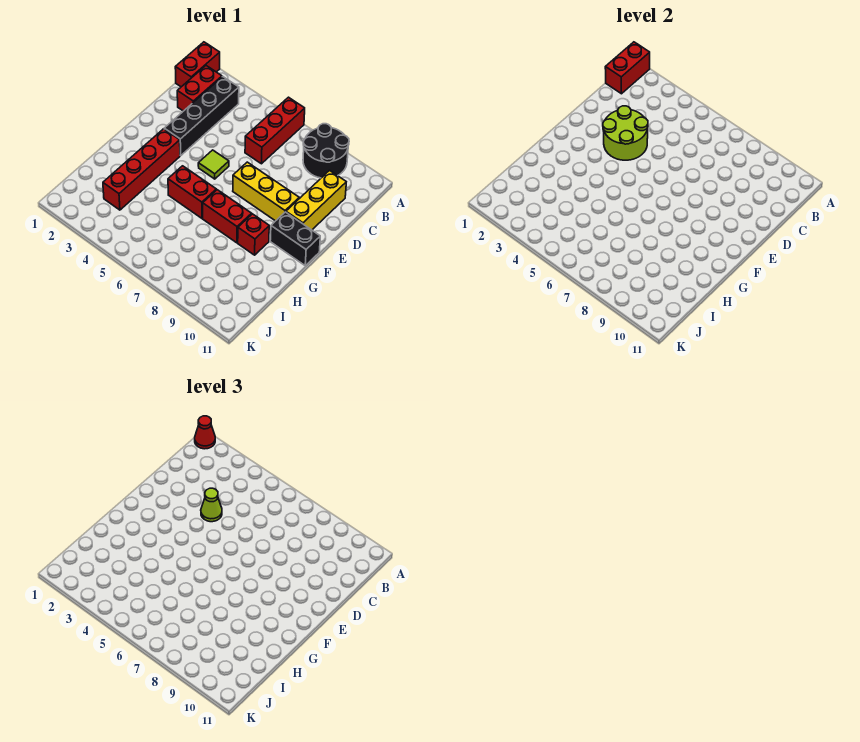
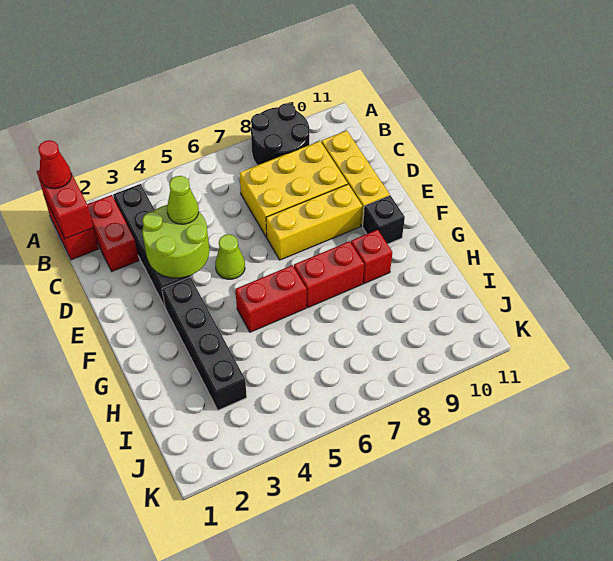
red 1x3 brick [245,97,305,164] -> none
none -> yellow 2x3 brick [239,141,348,237]
lime 1x1 tile [198,150,229,179] -> lime 1x1 cone [215,234,245,279]
red 1x4 brick [103,129,180,210] -> black 1x4 brick [162,277,247,410]
black 1x2 brick [270,212,320,265] -> black 1x1 brick [363,196,405,244]

